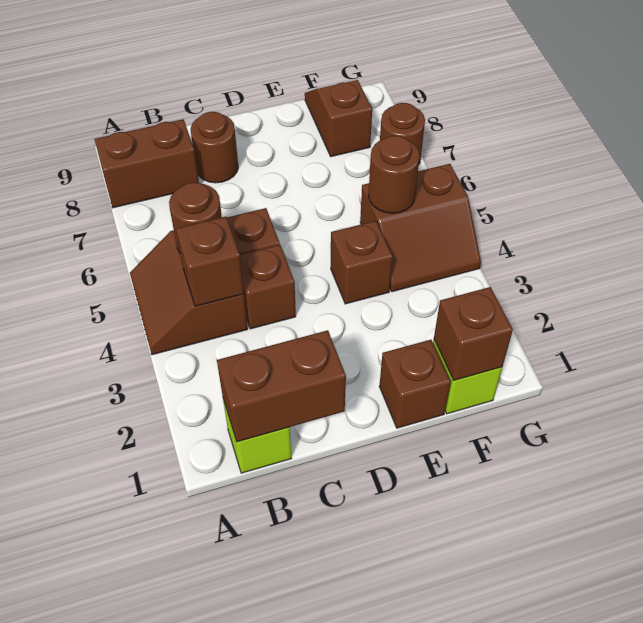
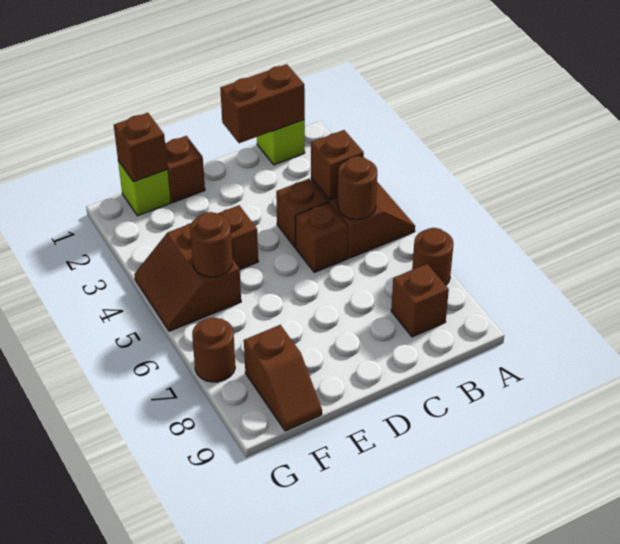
brown 1x2 brick [95,119,199,208] -> brown 1x1 brick [391,264,449,337]
brown 1x1 round brick [191,112,238,183] -> brown 1x1 round brick moved to [412,228,453,285]
brown 2x2 slope [360,164,481,292] -> brown 2x2 slope turned to [135,223,241,331]

